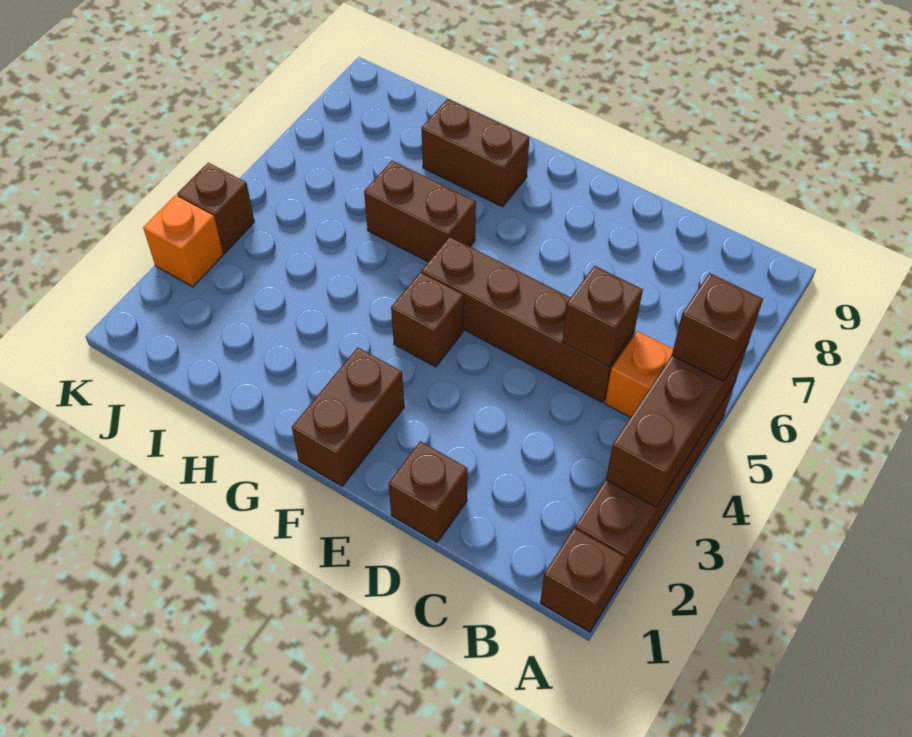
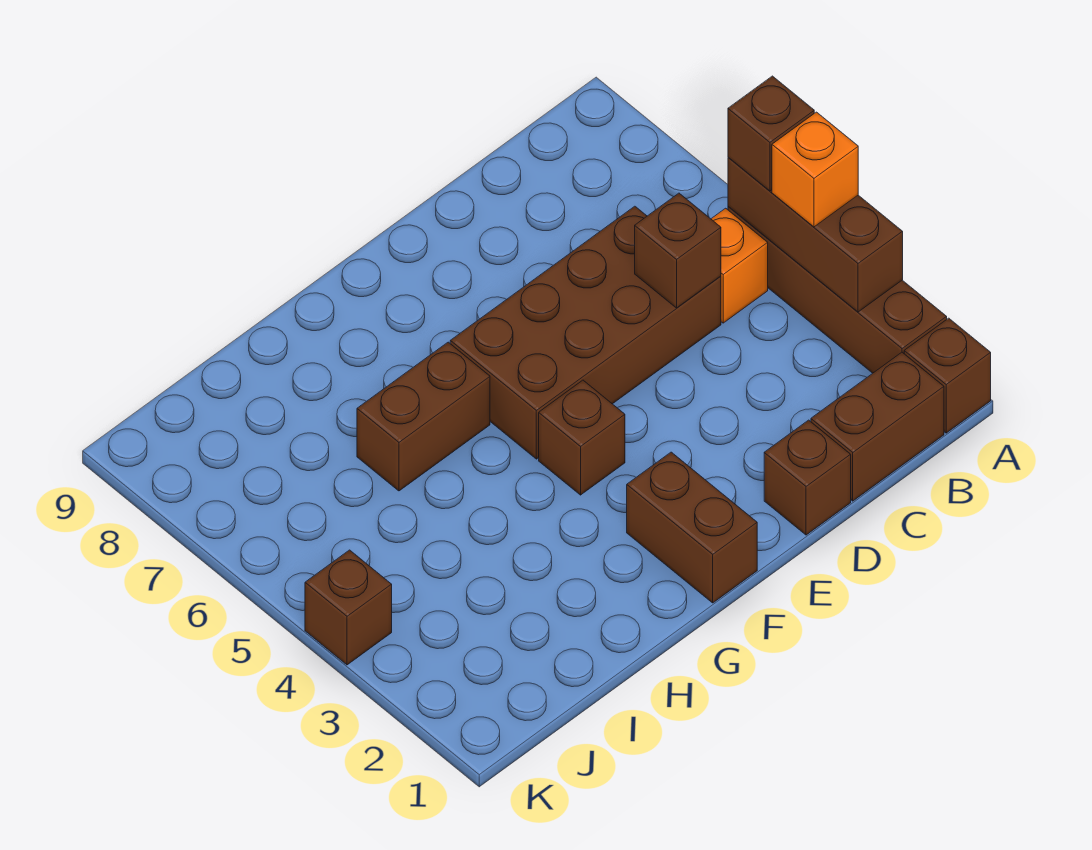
brown 1x4 brick [422,237,635,403] -> brown 2x4 brick [450,206,721,459]
brown 1x2 brick [421,99,530,207] -> brown 1x2 brick moved to [811,352,944,501]
orange 1x1 brick [143,195,223,287] -> orange 1x1 brick moved to [772,112,858,227]

